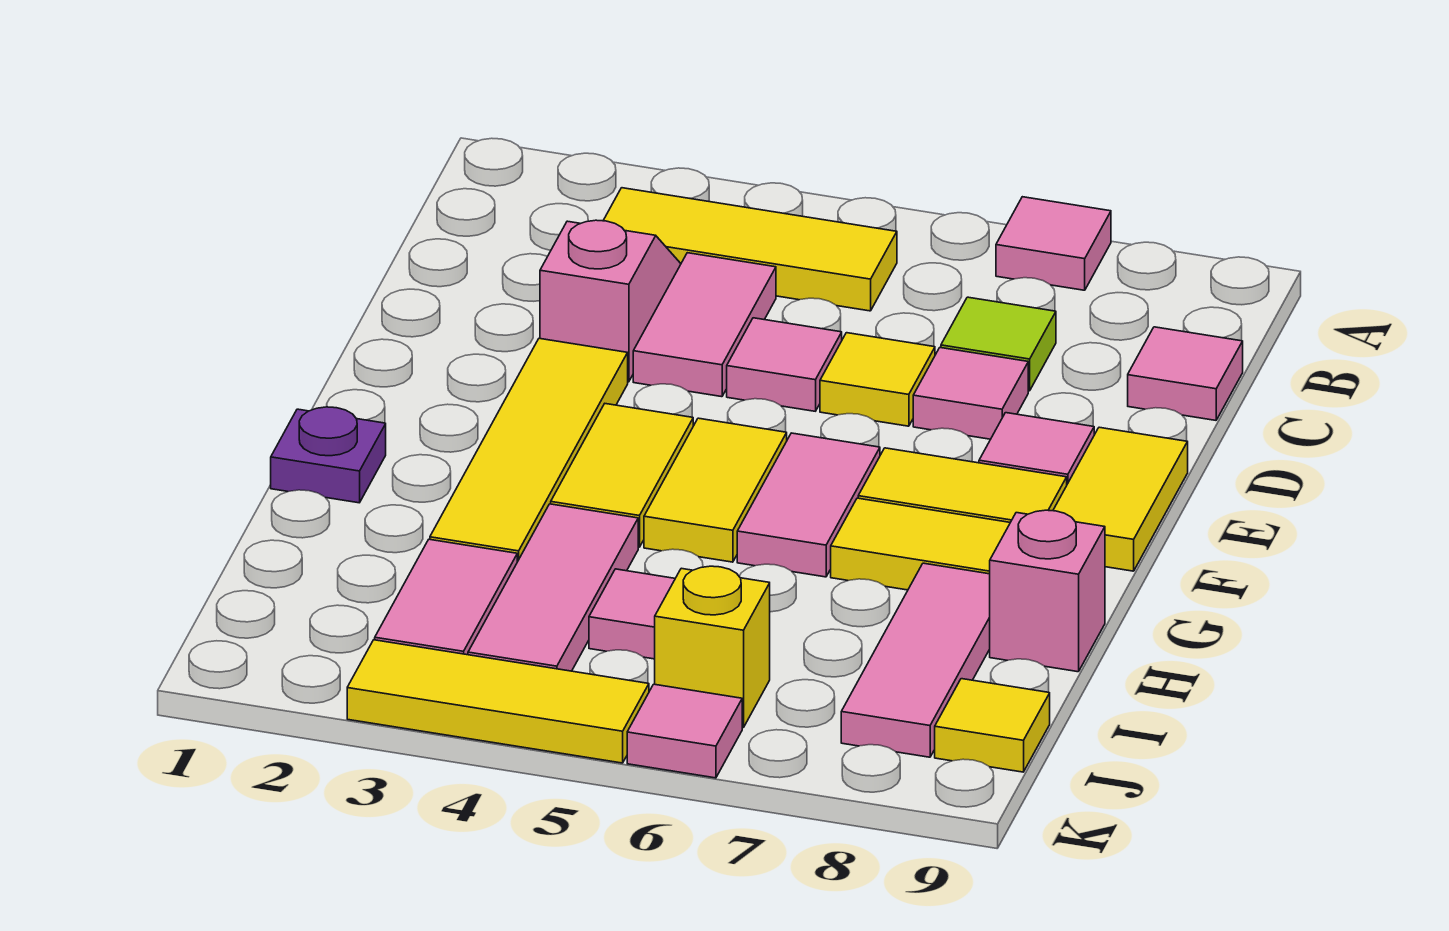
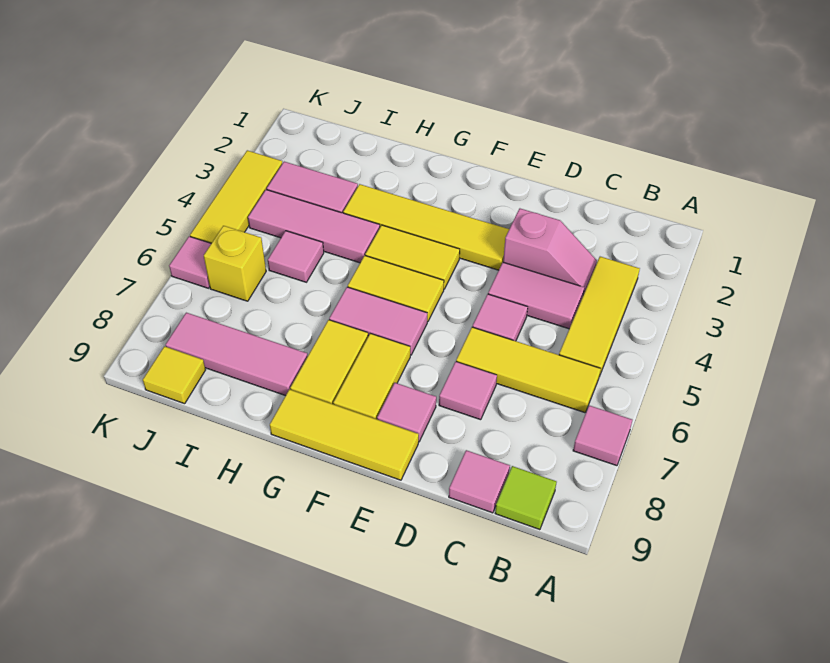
lime 1x1 tile [941,297,1056,391] -> lime 1x1 tile moved to [495,466,556,530]
yellow 1x1 tile [820,333,935,426] -> yellow 1x3 tile [456,327,601,413]
yellow 1x2 tile [1053,427,1188,571] -> yellow 1x3 tile [270,389,419,480]
purple 1x1 plate [271,407,386,503] -> none
pink 1x1 brick [990,510,1105,672] -> none

